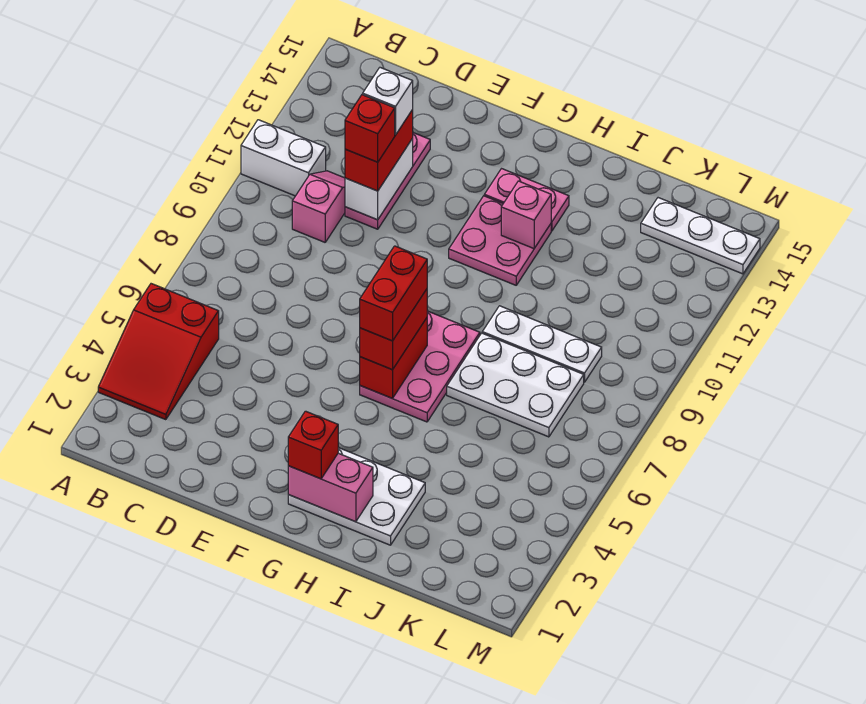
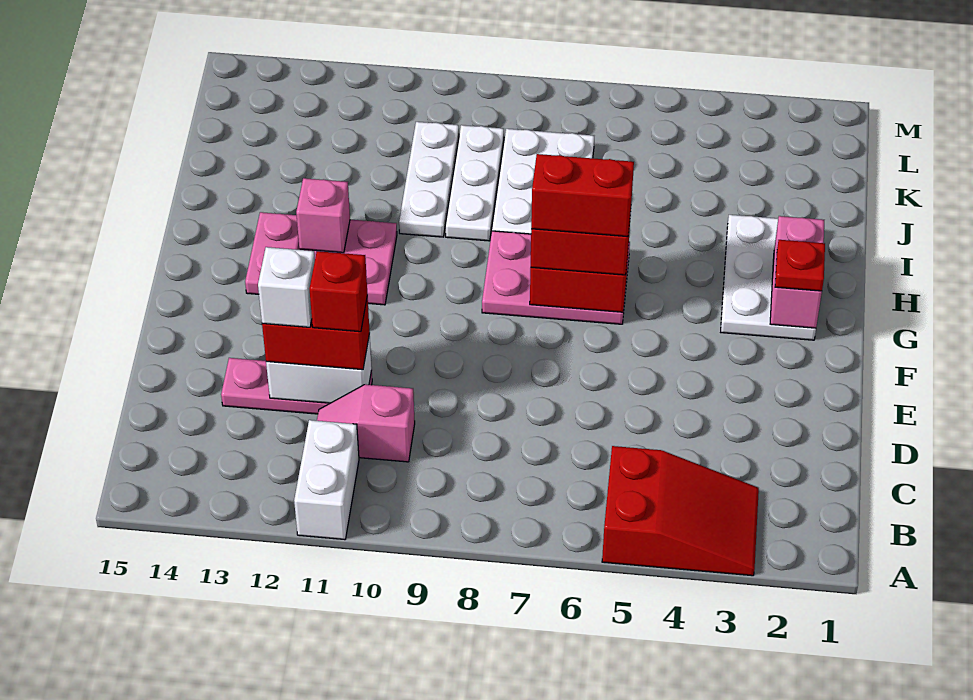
red 1x1 brick [288,411,338,479] -> red 1x1 plate [775,240,825,291]
white 1x3 plate [641,198,760,274] -> white 1x3 plate moved to [399,122,459,237]

